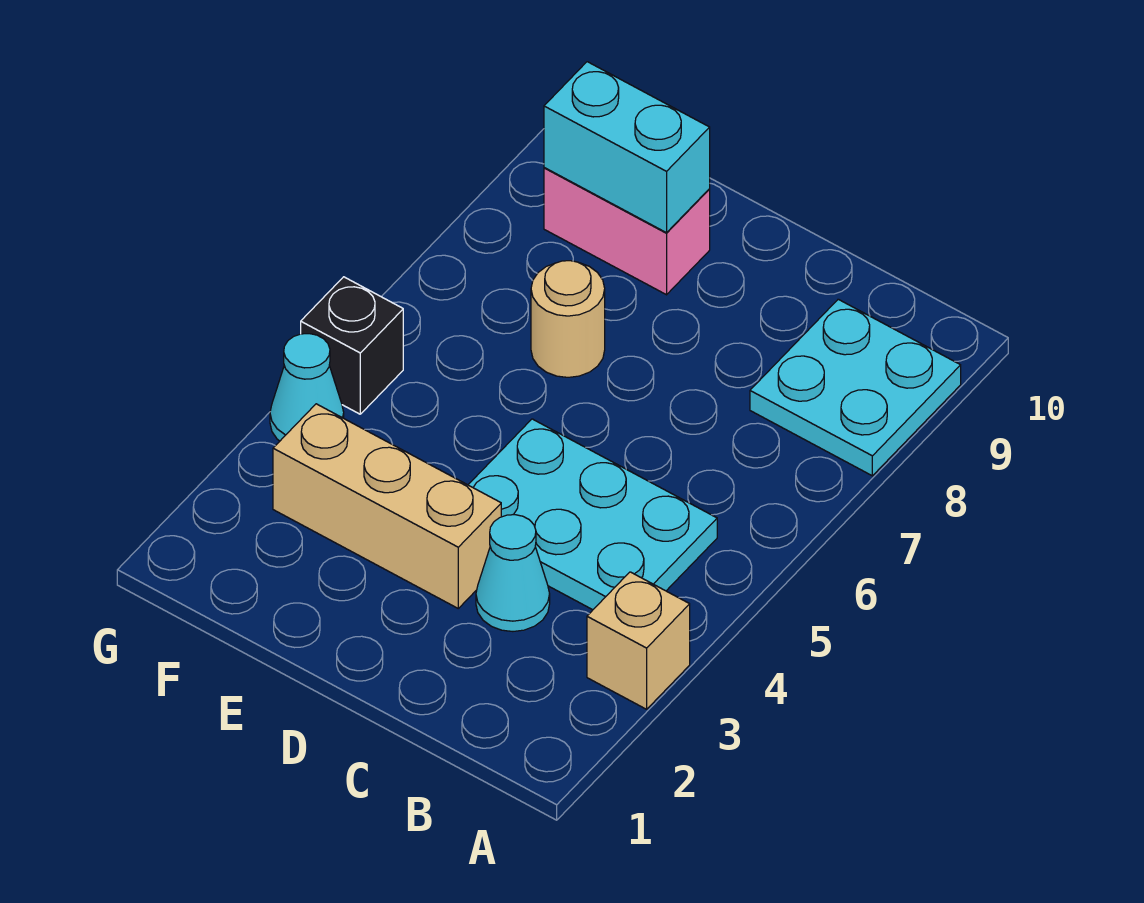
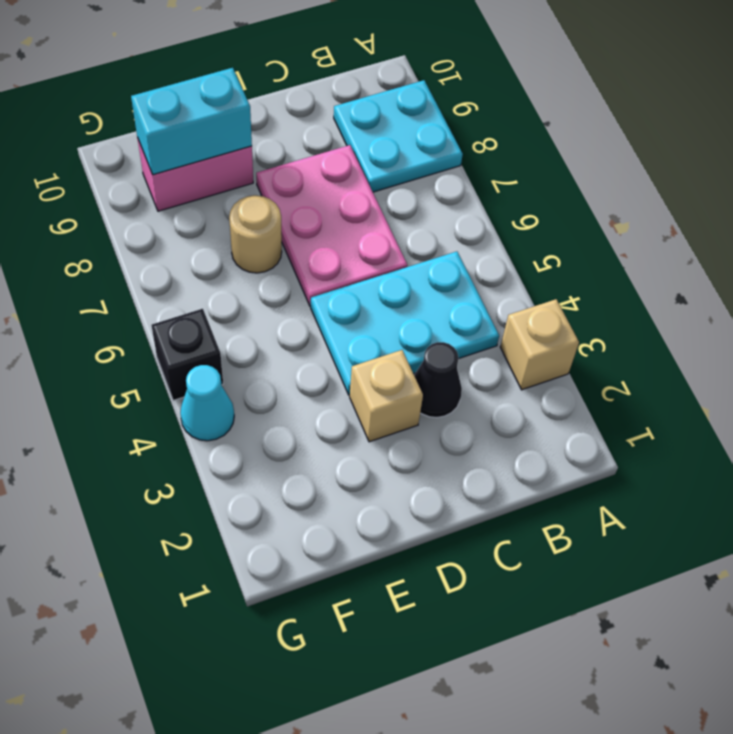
cyan 1x1 cone [476,515,550,631] -> black 1x1 cone [414,342,462,418]
none -> pink 2x3 plate [256,145,407,306]
tan 1x3 brick [273,404,501,608] -> tan 1x1 brick [350,350,423,442]

